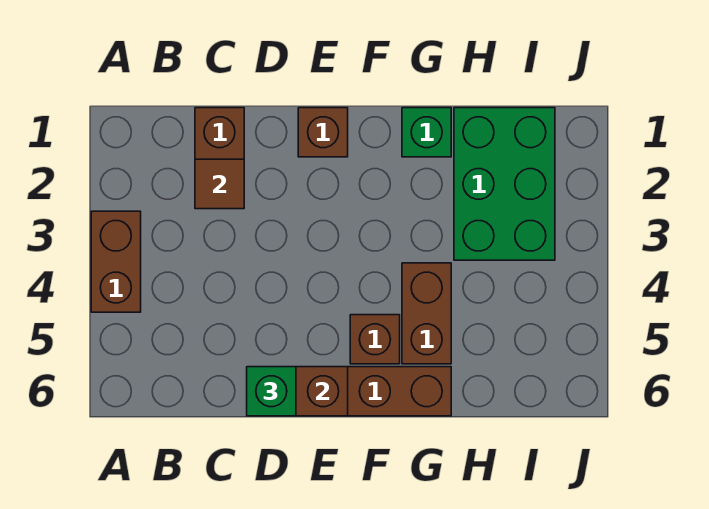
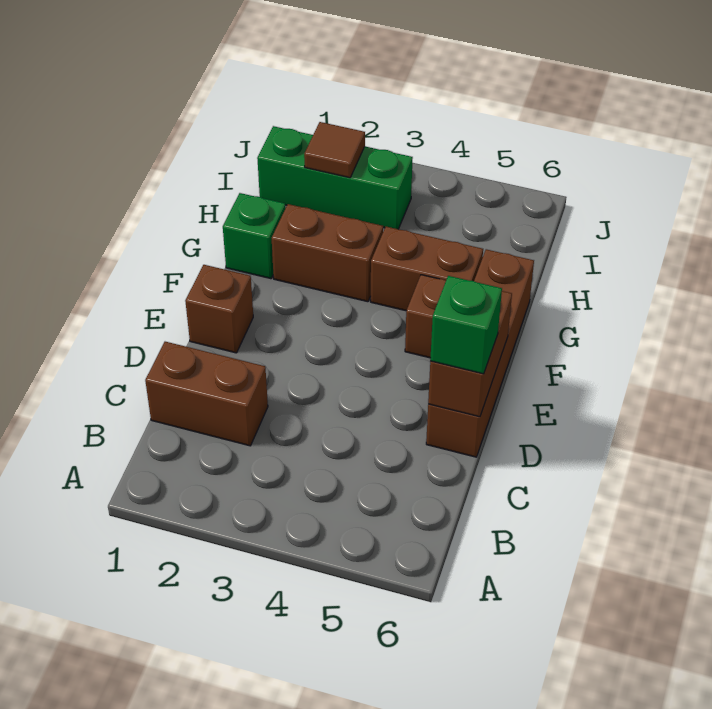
brown 1x2 brick [91,211,141,312] -> brown 1x2 brick moved to [272,204,383,302]
brown 1x1 tile [195,159,244,209] -> brown 1x1 tile moved to [304,122,365,178]
green 2x3 brick [454,108,555,260] -> green 1x3 brick [257,126,413,229]

